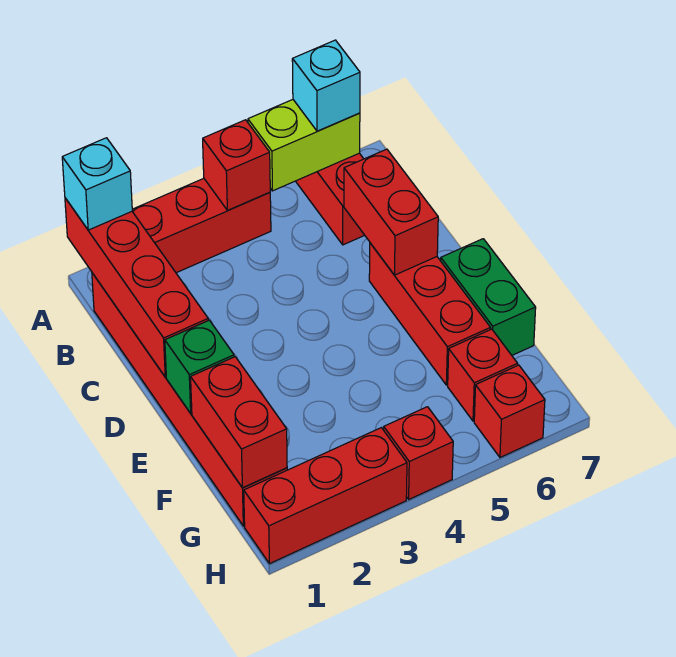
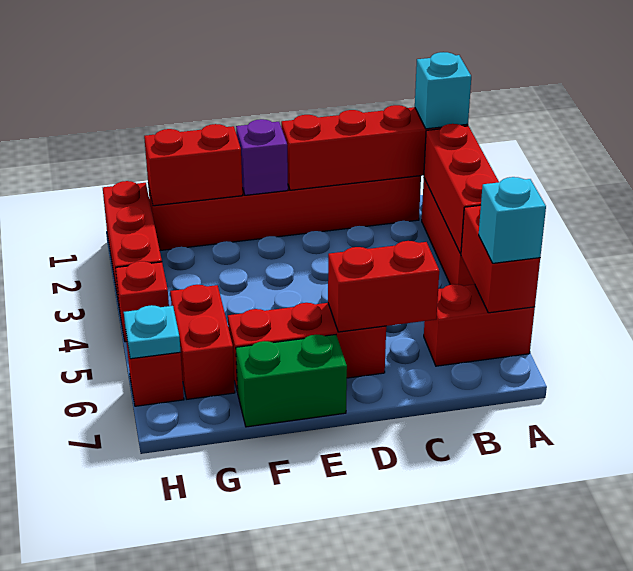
red 1x1 brick [203,120,270,210] -> red 1x3 brick [424,124,499,254]
lime 1x2 brick [248,100,360,191] -> red 1x2 brick [461,205,540,313]
green 1x1 brick [165,320,234,413] -> purple 1x1 brick [236,119,288,195]
red 1x1 brick [448,329,518,421] -> red 1x2 brick [170,285,235,399]
none -> cyan 1x1 plate [124,305,181,359]

